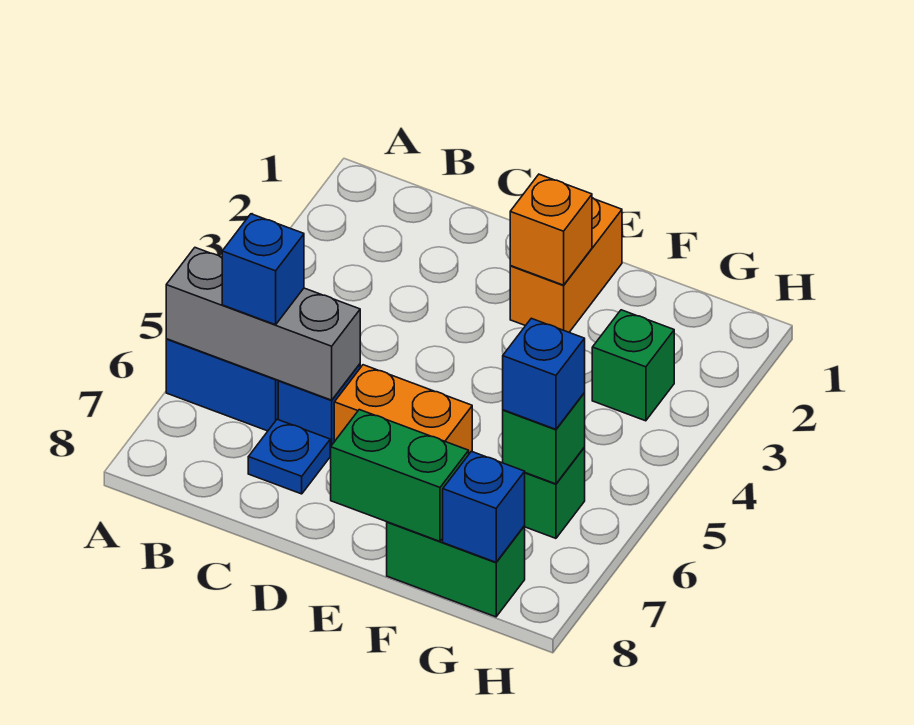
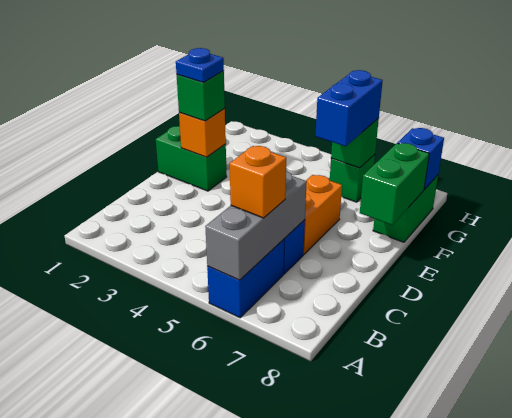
blue 1x1 brick [222,214,304,325] -> orange 1x1 brick [230,146,286,218]
blue 1x1 plate [248,419,330,494] -> blue 1x1 plate moved to [176,48,224,83]
orange 1x2 brick [510,198,622,332] -> green 1x2 brick [156,126,227,191]
green 1x1 brick [592,310,674,421] -> green 1x1 brick moved to [177,71,225,121]
blue 1x1 brick [503,318,585,429] -> blue 1x2 brick [315,70,383,146]

